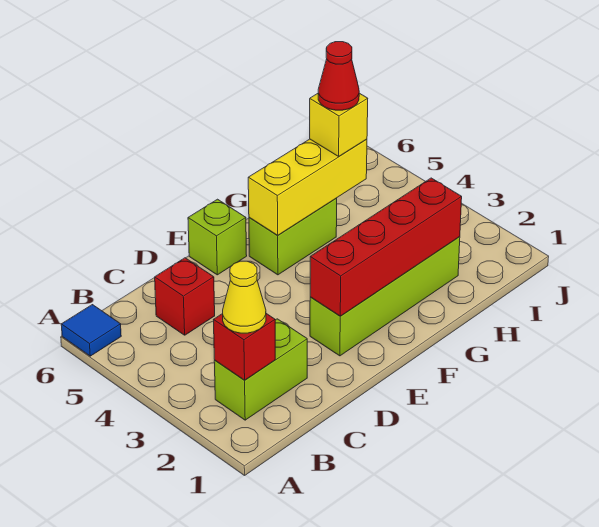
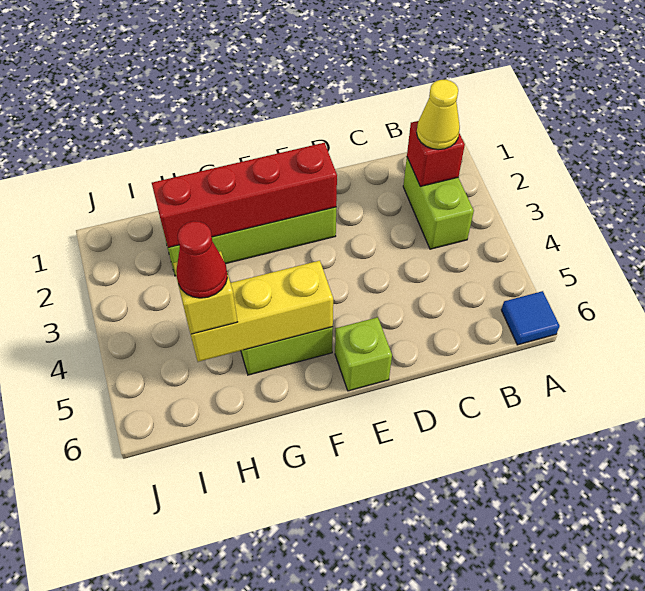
lime 1x2 brick [214,319,307,420] -> lime 1x2 brick turned to [403,158,474,249]
red 1x1 brick [155,258,215,335] -> none

